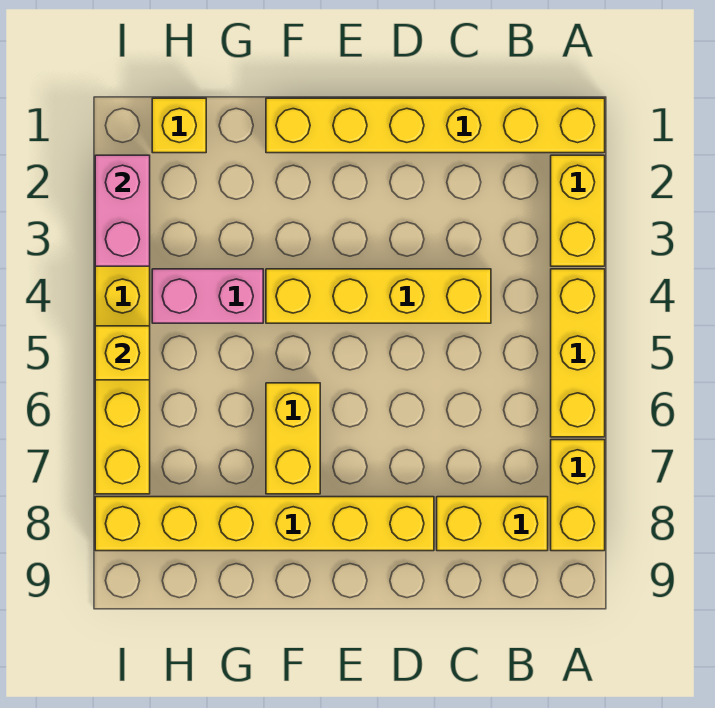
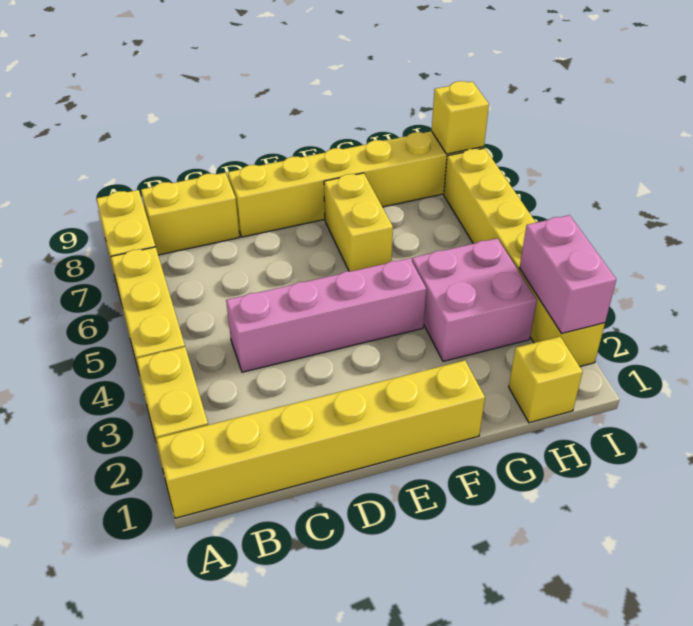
yellow 1x4 brick [266,269,491,323] -> pink 1x4 brick [226,258,426,372]
pink 1x2 brick [152,269,263,323] -> pink 2x2 brick [412,238,537,361]
yellow 1x1 brick [95,326,150,380] -> yellow 1x1 brick moved to [432,81,489,154]

